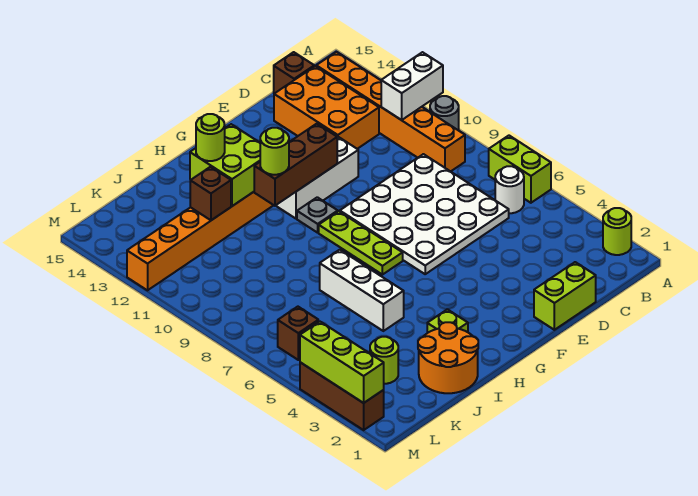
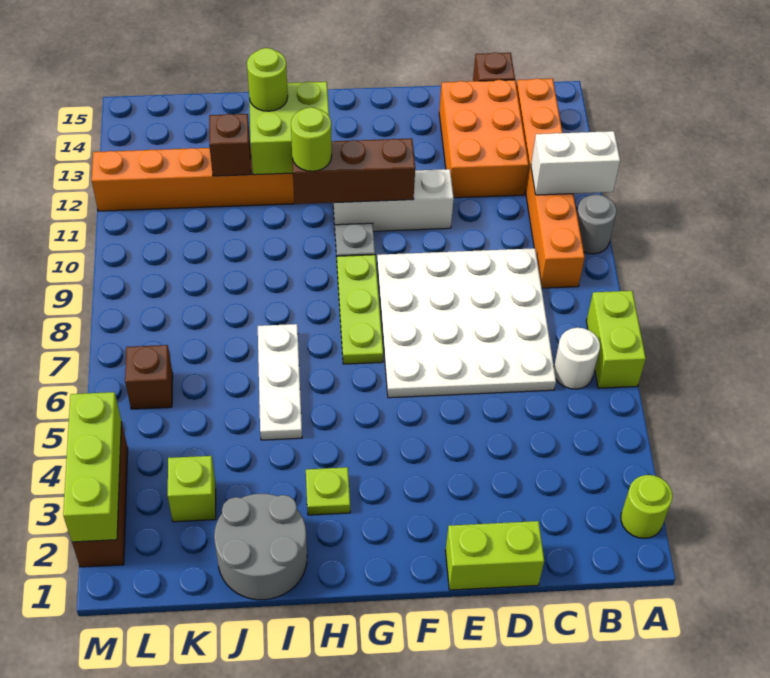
orange 2x2 round brick [418,322,478,393] -> grey 2x2 round brick [214,494,307,600]
white 1x3 brick [320,250,404,331] -> white 1x3 plate [258,324,302,440]
lime 1x1 round brick [370,337,398,384] -> lime 1x1 brick [168,456,216,522]

